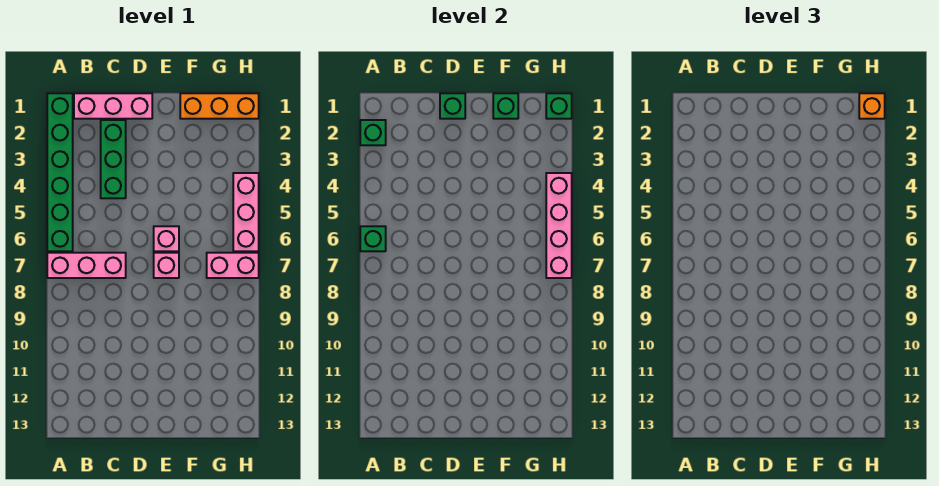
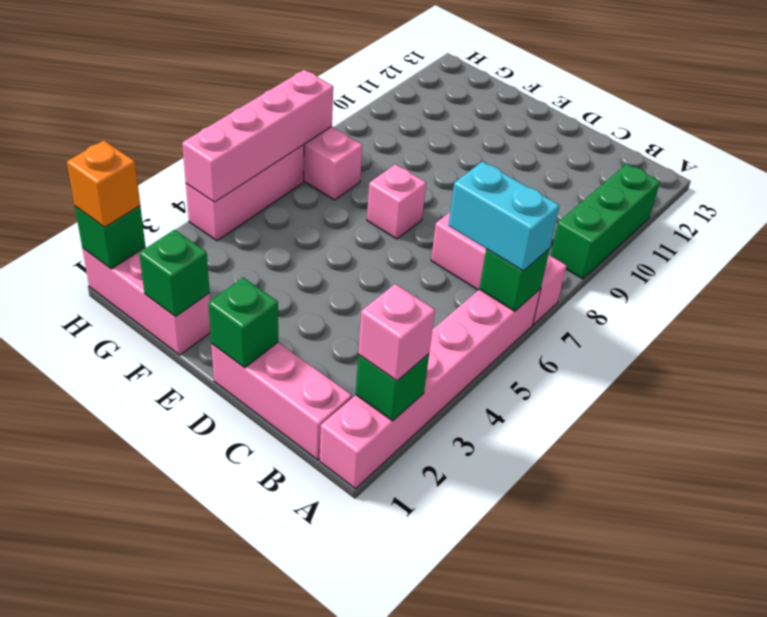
green 1x6 brick [47,93,73,251] -> pink 1x6 brick [320,289,541,489]
none -> cyan 1x2 brick [448,162,560,271]
green 1x3 brick [101,120,126,198] -> green 1x3 brick moved to [550,164,660,279]
pink 1x1 brick [154,226,179,251] -> pink 1x1 brick moved to [358,284,435,381]
orange 1x3 brick [180,93,259,119] -> pink 1x3 brick [82,247,210,355]

